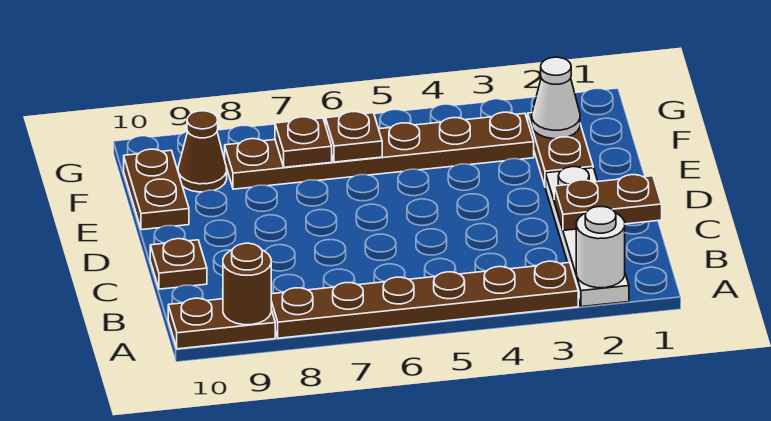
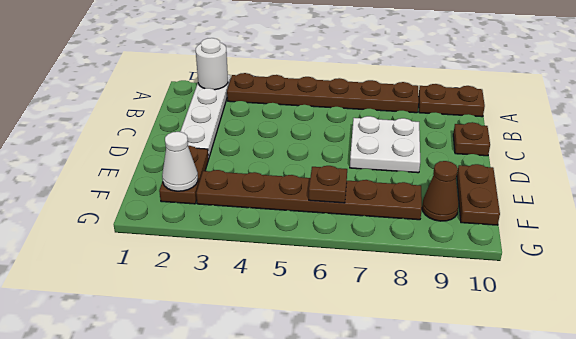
brown 1x1 round brick [223,243,271,325] -> none
brown 1x2 plate [554,175,662,230] -> none
none -> white 2x2 plate [350,116,420,173]
brown 1x1 plate [275,117,332,167] -> none

